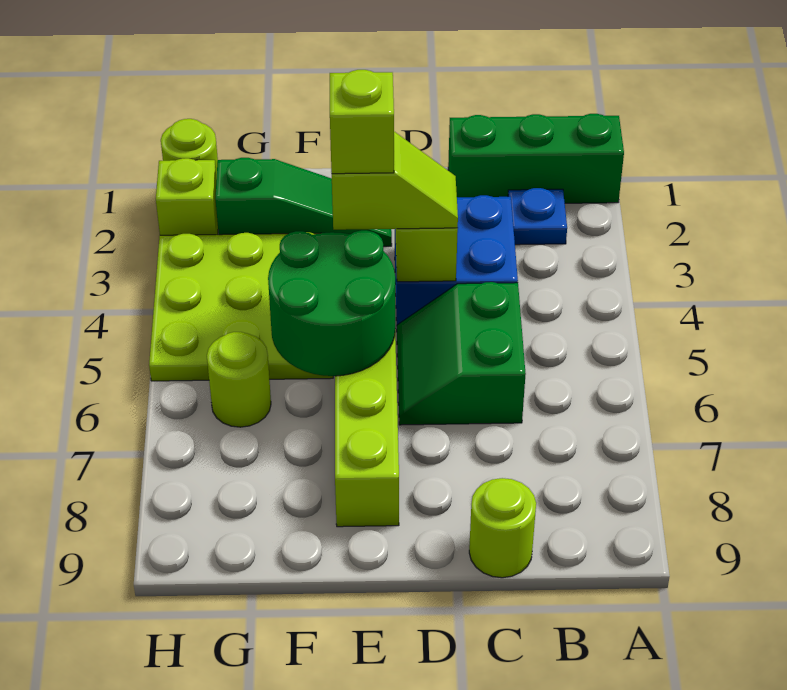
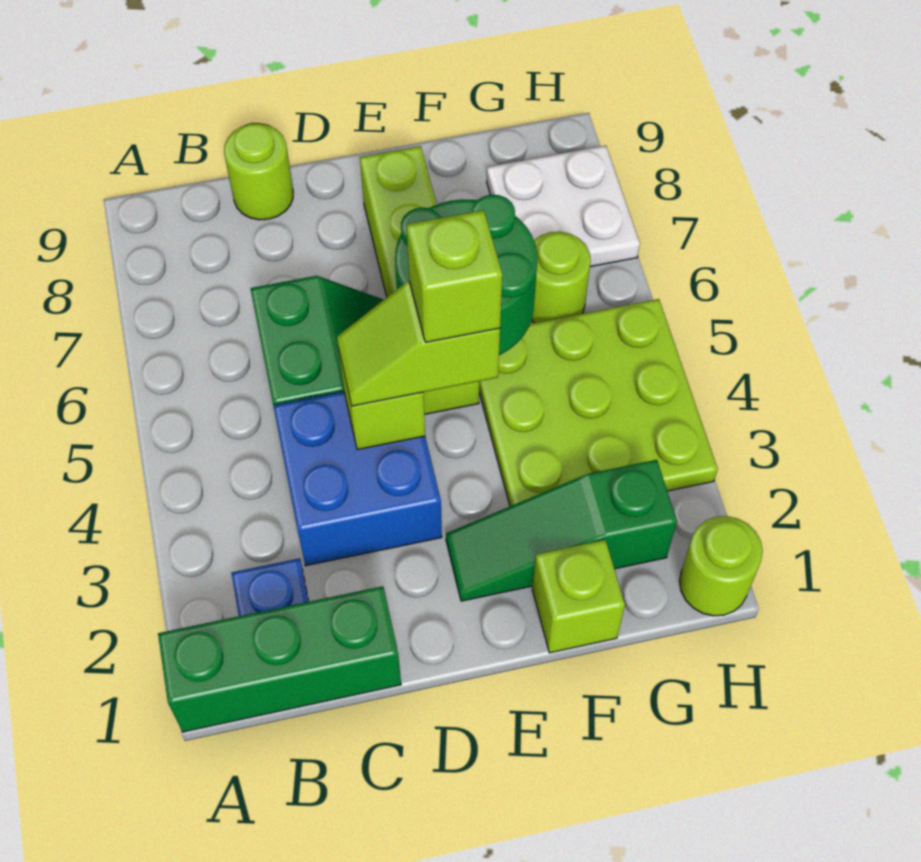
none -> white 2x2 plate [487,145,640,267]
lime 1x1 brick [156,158,218,235] -> lime 1x1 brick moved to [532,540,625,653]

